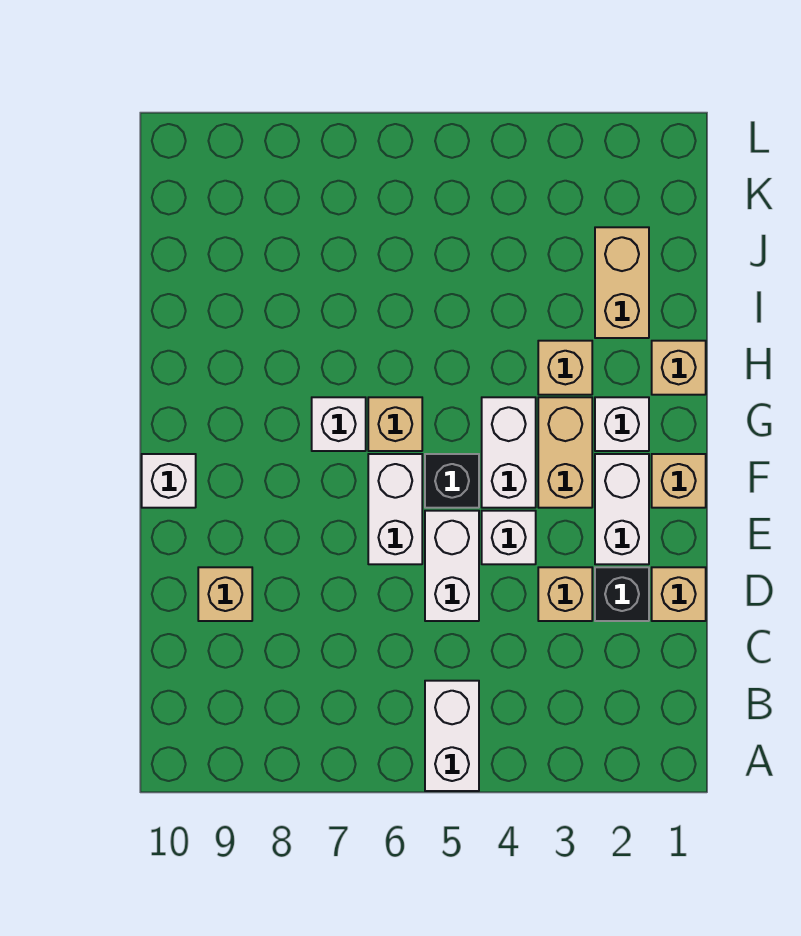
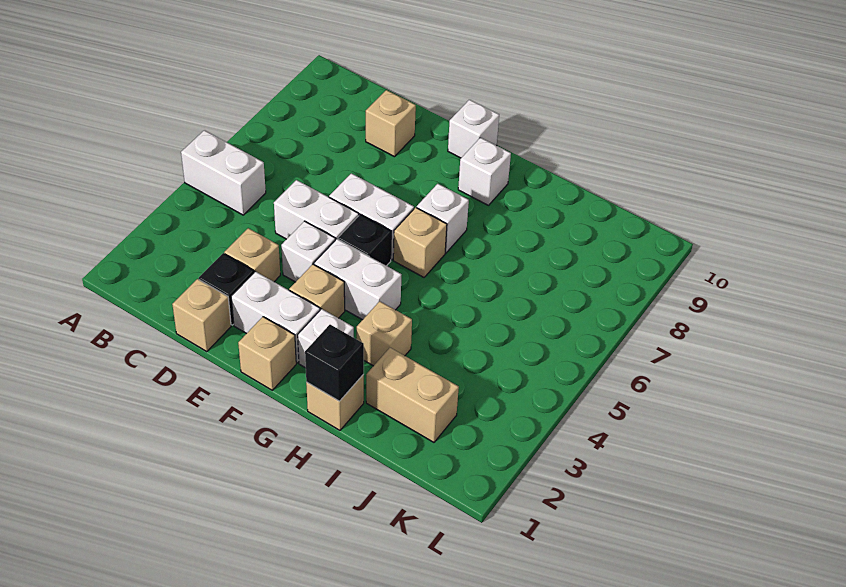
tan 1x2 brick [538,397,592,508] -> tan 1x1 brick [289,264,345,318]
none -> white 1x1 brick [458,138,511,205]
none -> black 1x1 brick [305,325,364,401]

